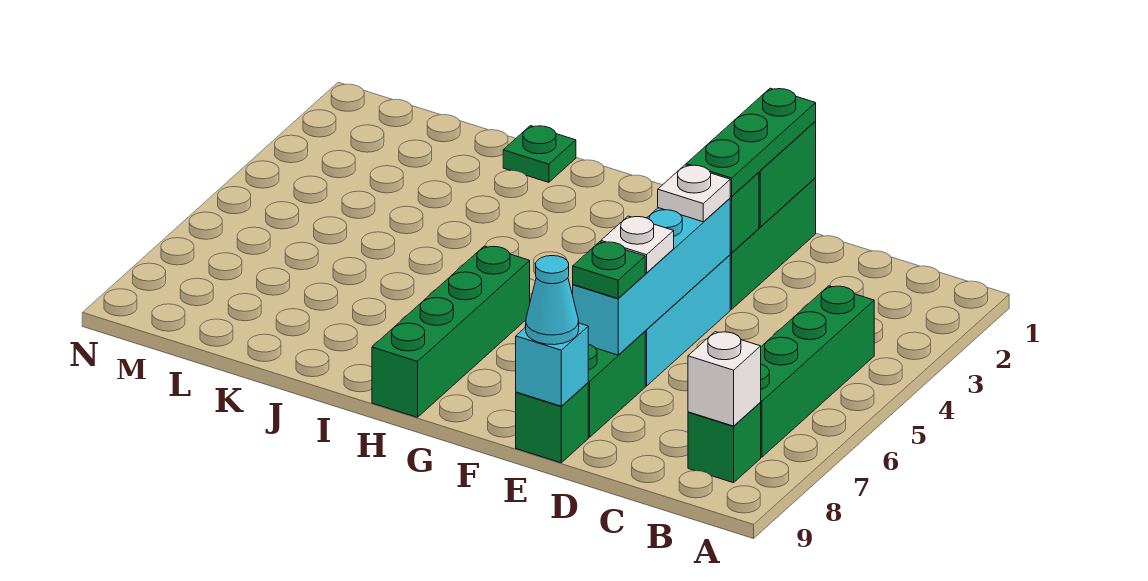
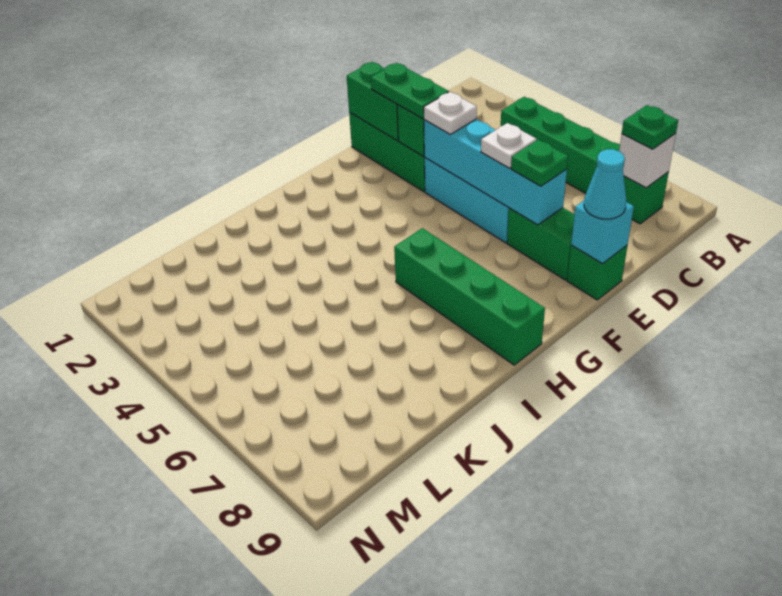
green 1x3 plate [686,88,816,196] -> green 1x2 plate [371,63,449,118]
green 1x1 plate [503,126,576,182] -> green 1x1 plate moved to [622,105,678,149]

